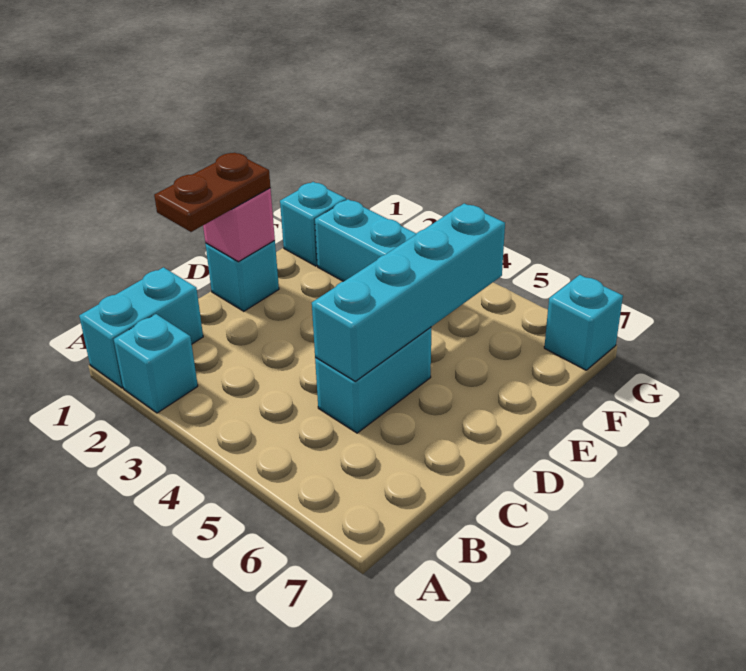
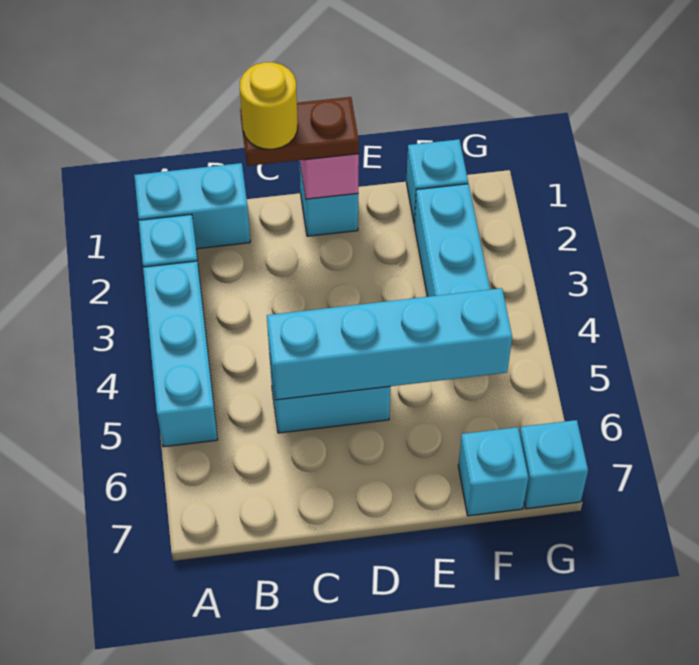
none -> cyan 1x3 brick [143,261,218,447]
none -> yellow 1x1 round brick [240,62,298,149]
none -> cyan 1x1 brick [458,427,528,516]

